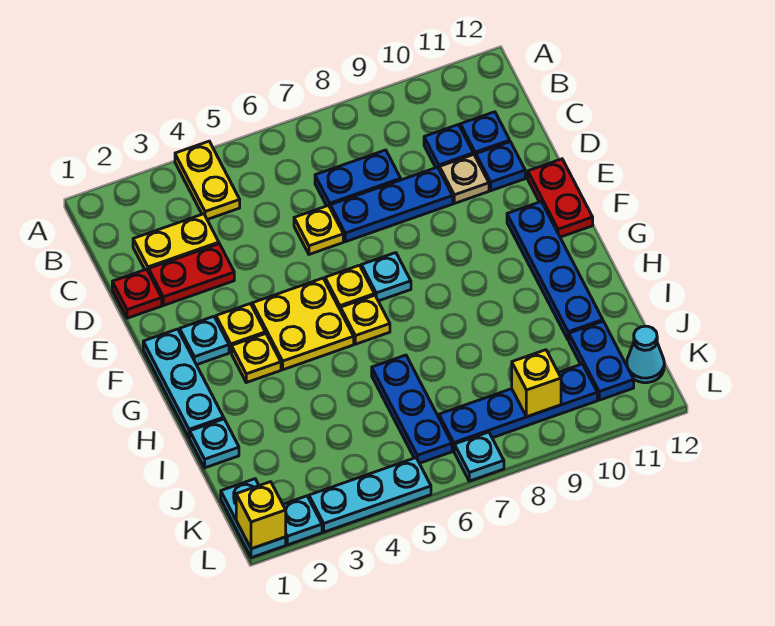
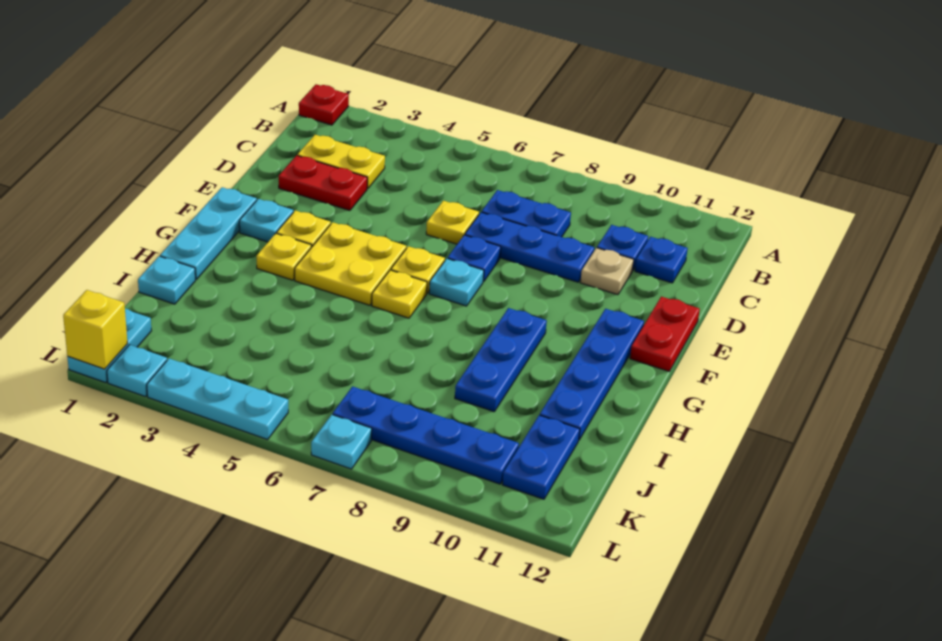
yellow 1x2 plate [175,141,240,220] -> none
red 1x1 plate [112,269,162,318] -> red 1x1 plate moved to [299,84,349,125]
blue 1x1 plate [476,142,525,191] -> blue 1x1 plate moved to [448,235,501,282]
blue 1x3 plate [372,355,452,463] -> blue 1x3 plate moved to [455,308,547,412]
yellow 1x1 brick [512,350,561,417] -> none
cyan 1x1 cone [627,326,664,383] -> none

